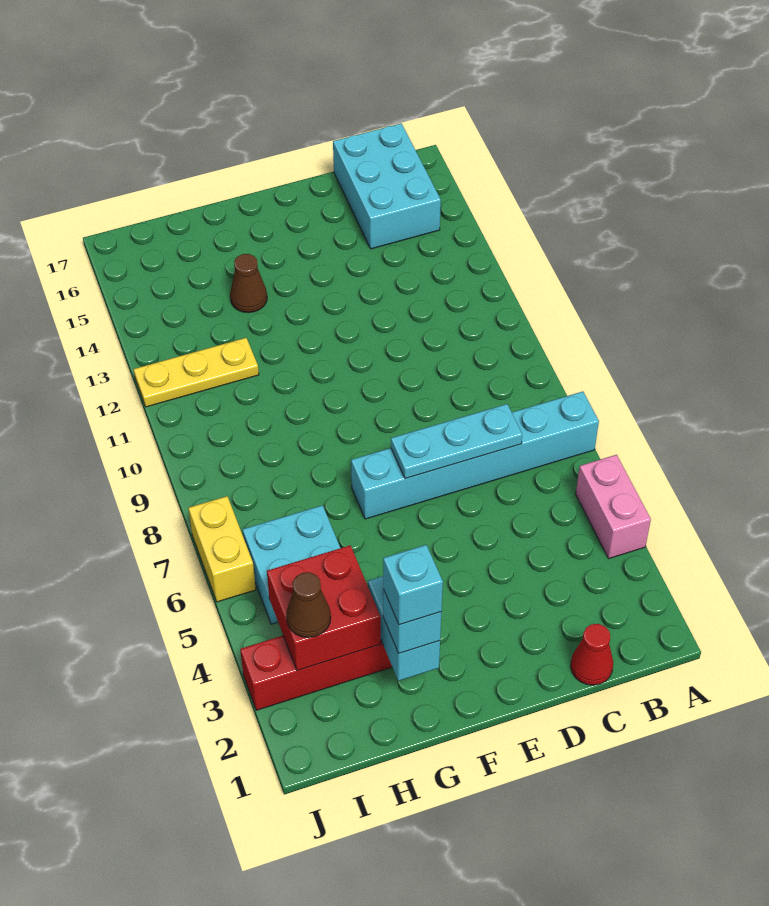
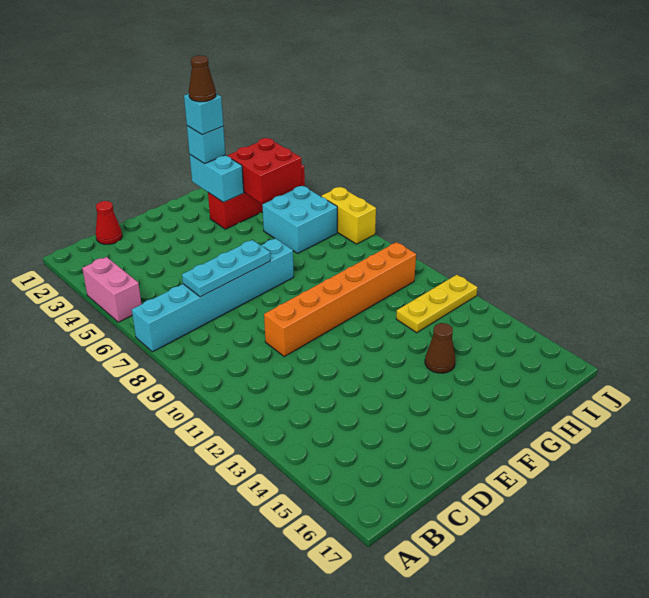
cyan 2x3 brick [333,123,441,249] -> none
none -> orange 1x6 brick [264,242,416,356]
brown 1x1 cone [286,572,331,638] -> brown 1x1 cone moved to [189,55,216,102]

